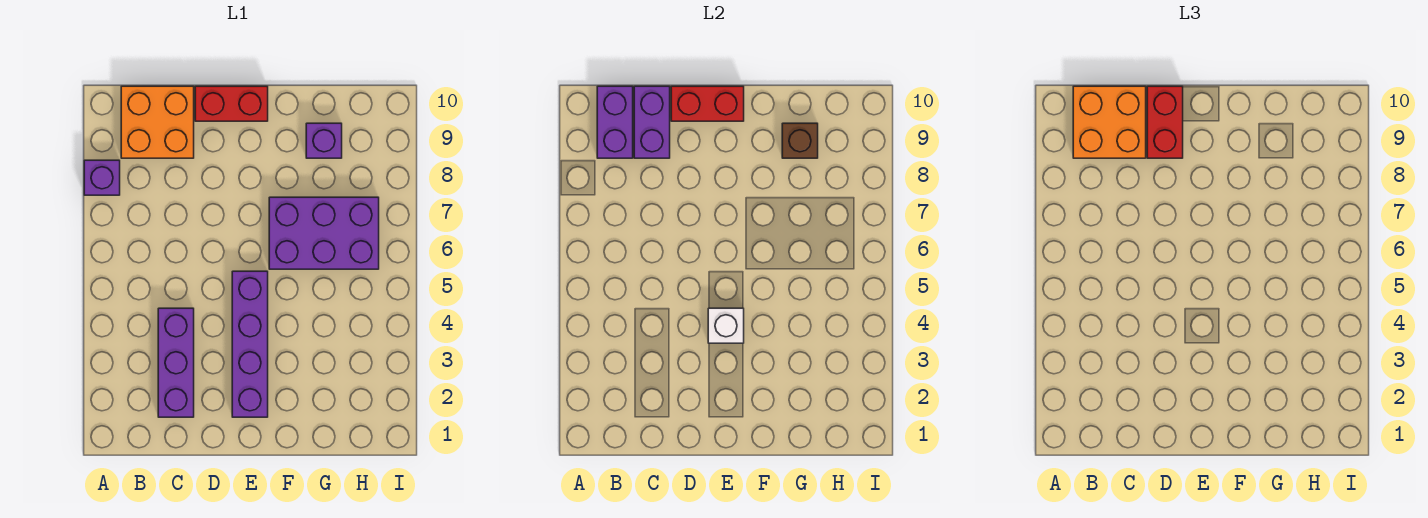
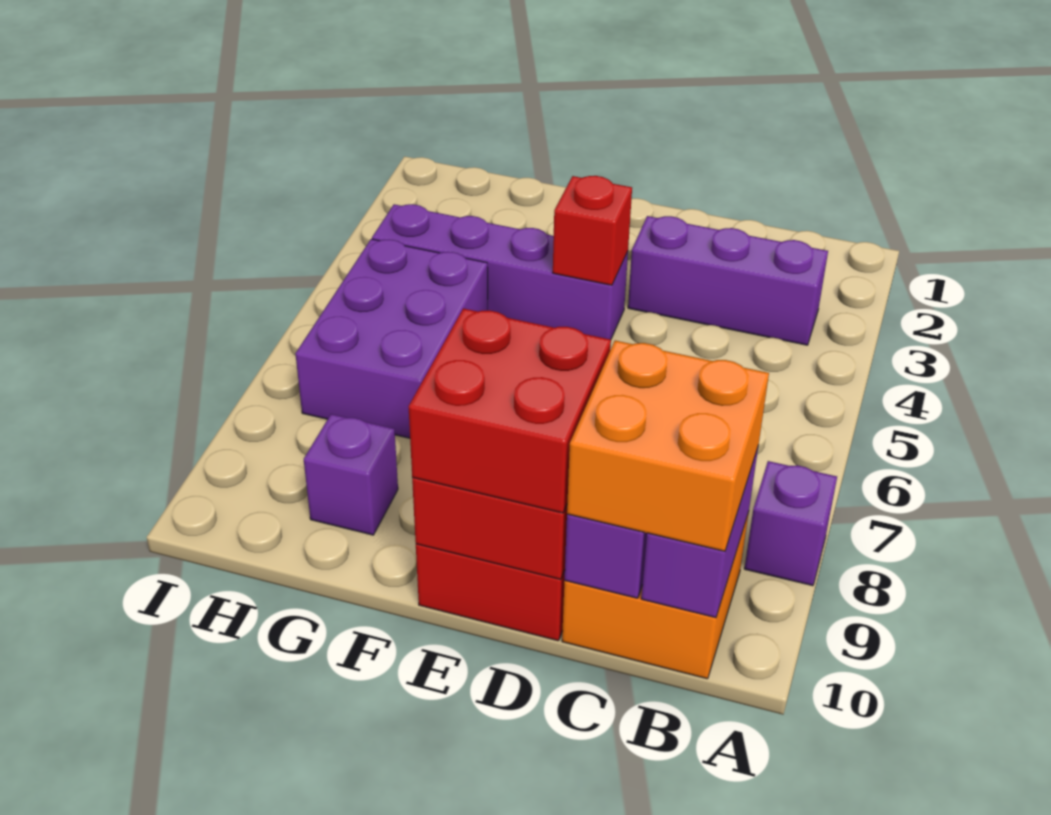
purple 1x3 brick [158,308,194,417] -> purple 1x3 brick turned to [628,216,828,345]
red 1x2 brick [1147,86,1183,158] -> red 2x2 brick [409,308,611,513]
purple 1x4 brick [232,271,268,417] -> purple 1x4 brick turned to [372,204,628,339]
white 1x1 brick [708,308,744,343] -> red 1x1 brick [553,176,632,285]
purple 2x3 brick [269,197,379,269] -> purple 2x3 brick turned to [295,239,488,438]
brown 1x1 brick [782,123,818,158] -> none

